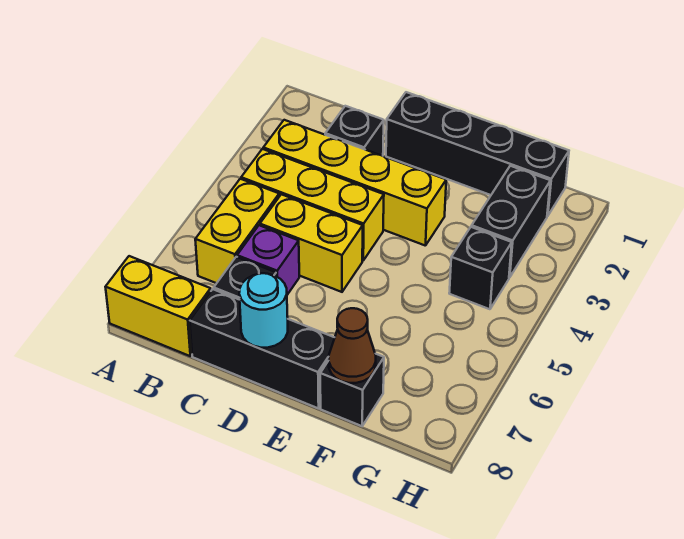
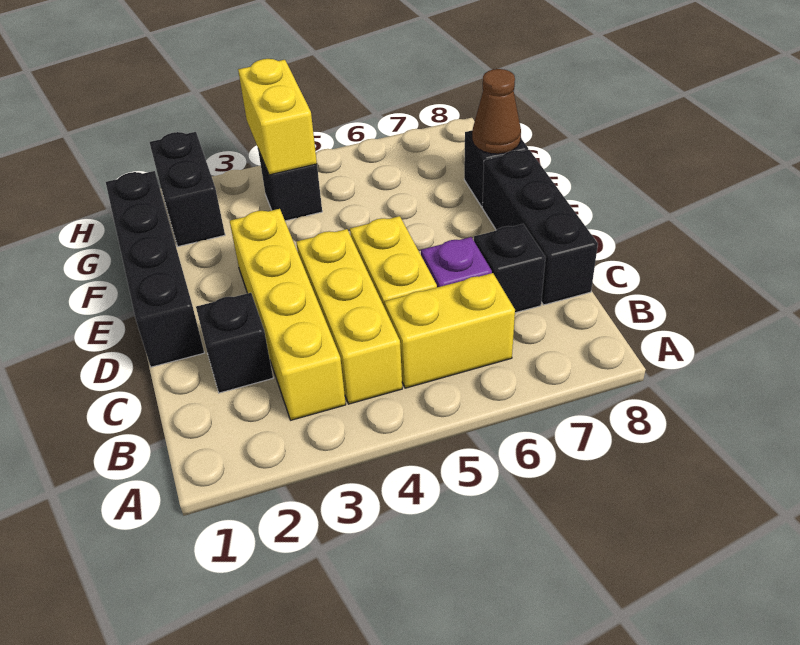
yellow 1x2 brick [106,256,211,356] -> yellow 1x2 brick moved to [238,59,317,175]
cyan 1x1 round brick [239,273,288,348] -> none
black 1x2 brick [472,166,550,278] -> black 1x2 brick turned to [149,132,225,247]

